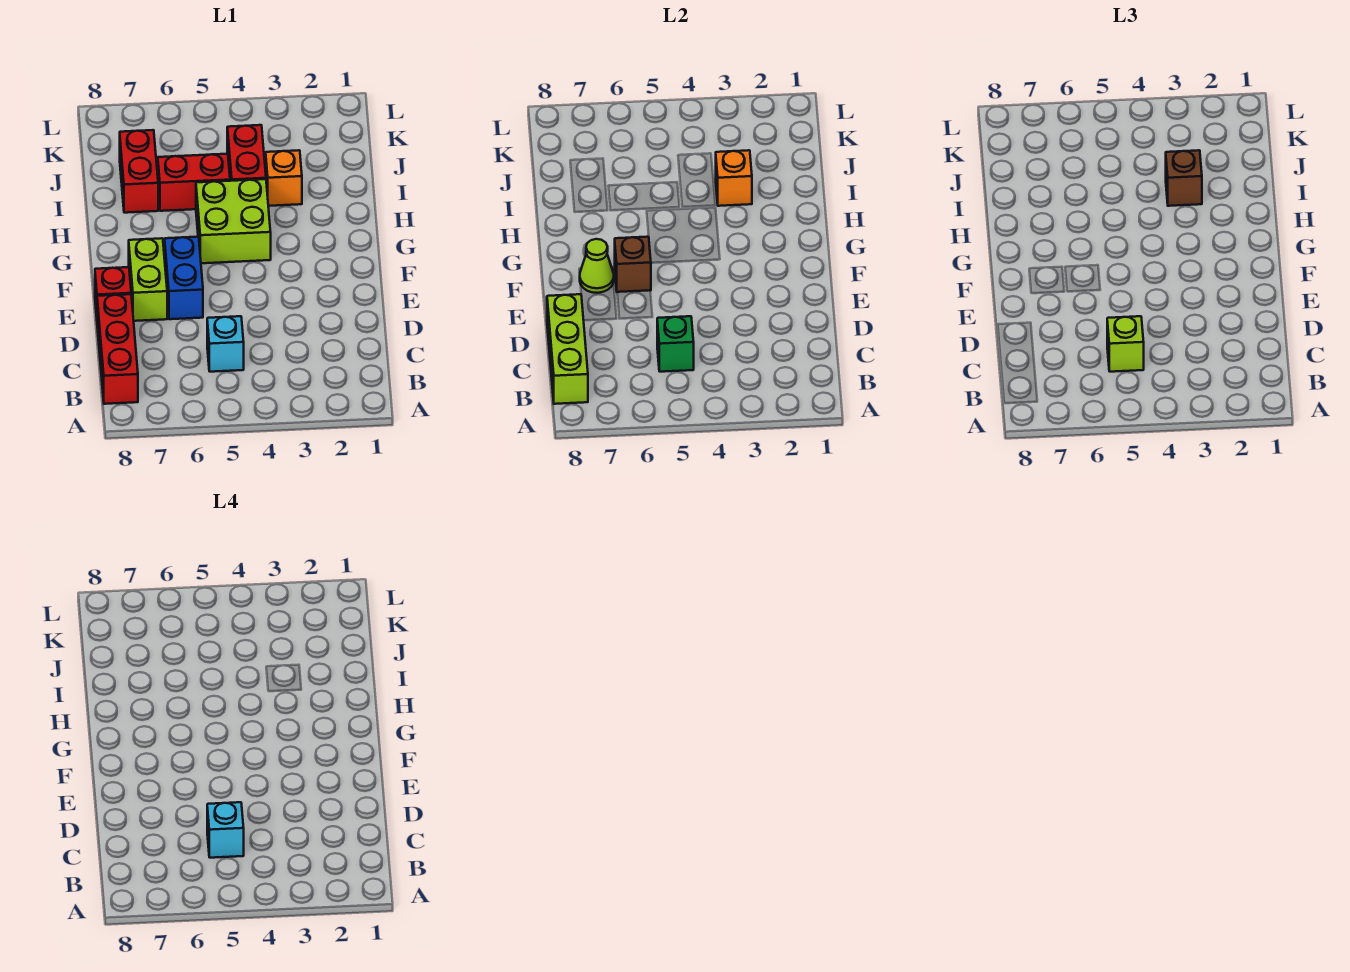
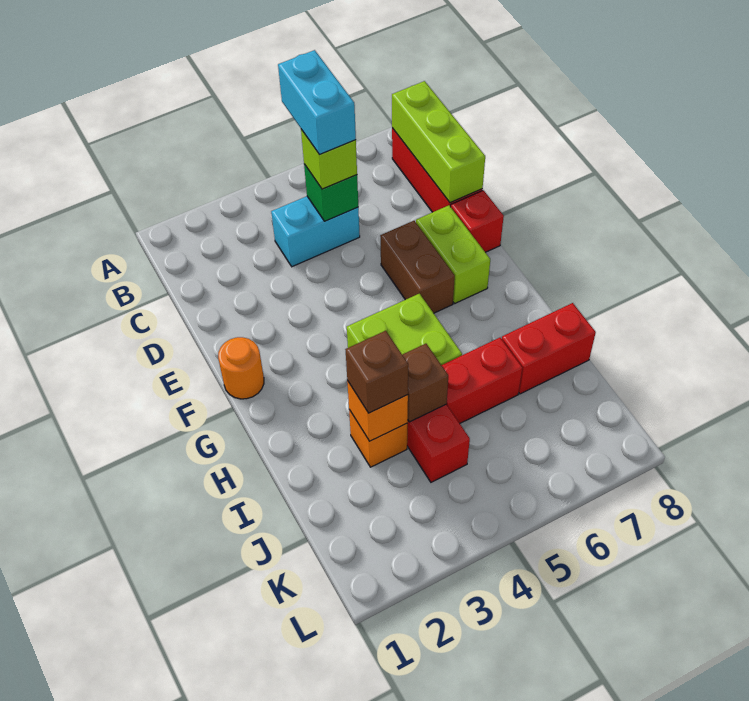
cyan 1x1 brick [207,316,244,372] -> cyan 1x2 brick [271,196,360,267]
cyan 1x1 brick [207,802,244,858] -> cyan 1x2 brick [278,50,356,154]
blue 1x2 brick [165,237,203,319] -> brown 1x2 brick [380,221,455,313]
none -> orange 1x1 round brick [218,337,264,399]
brown 1x1 brick [615,237,651,292] -> brown 1x1 brick moved to [402,344,448,422]
lime 1x1 cone [580,239,614,293] -> none
red 1x2 brick [120,130,158,213] -> red 1x2 brick turned to [502,303,596,394]

